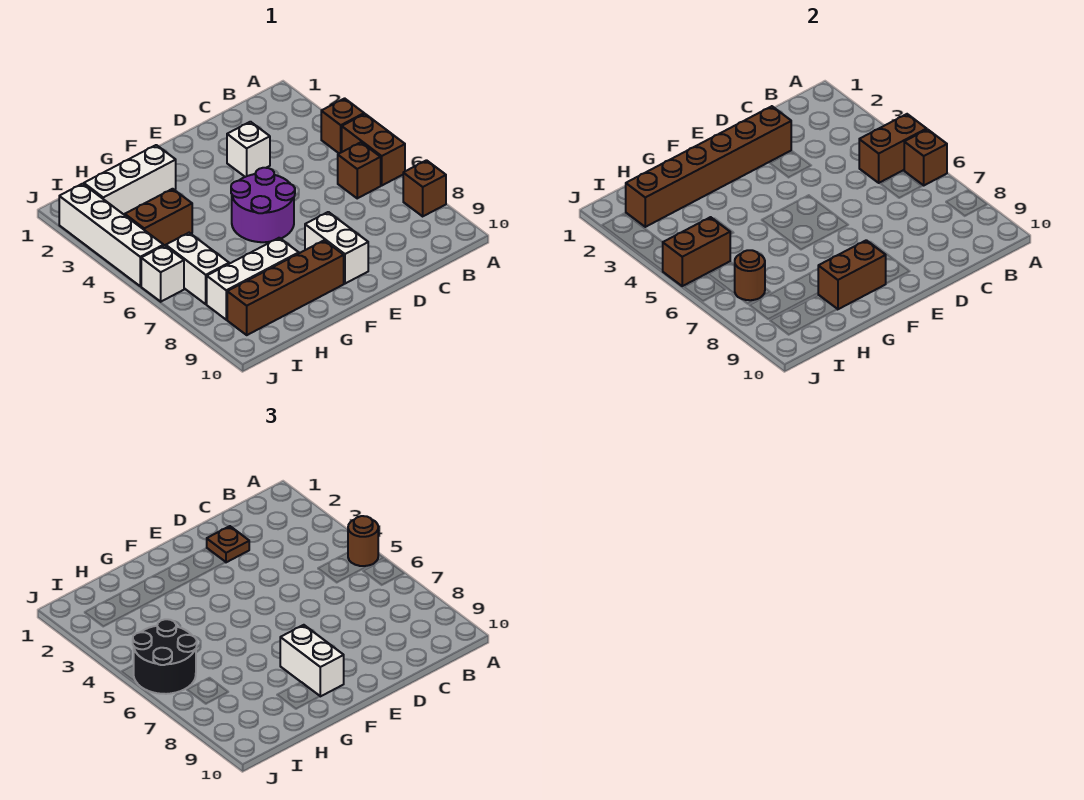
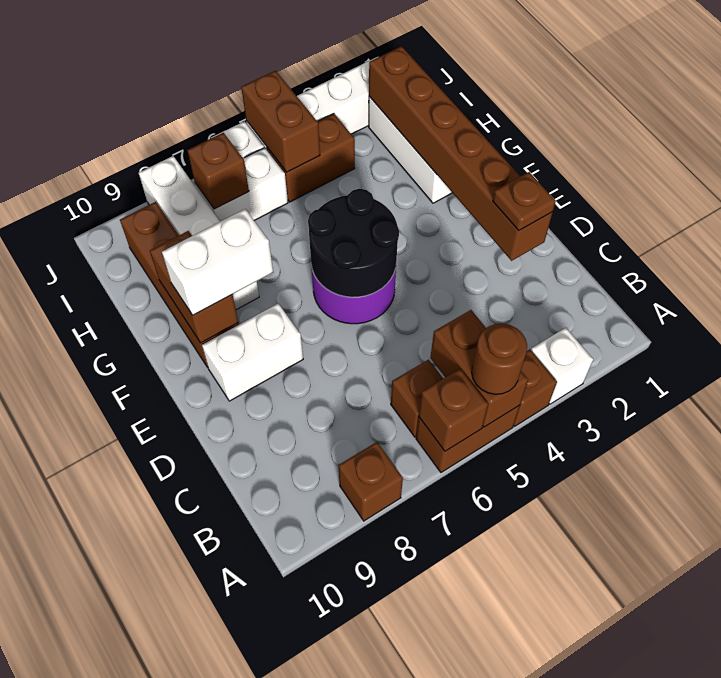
white 1x1 brick [227,122,270,177] -> white 1x1 brick moved to [531,328,593,404]
white 1x3 brick [207,238,299,320] -> white 1x4 brick [139,156,259,310]
brown 1x2 brick [125,189,192,246] -> brown 1x2 brick turned to [267,114,355,202]
black 2x2 round brick [133,619,197,694] -> black 2x2 round brick moved to [308,189,399,297]
brown 1x1 round brick [735,250,765,300] -> brown 1x1 brick [187,133,249,209]

